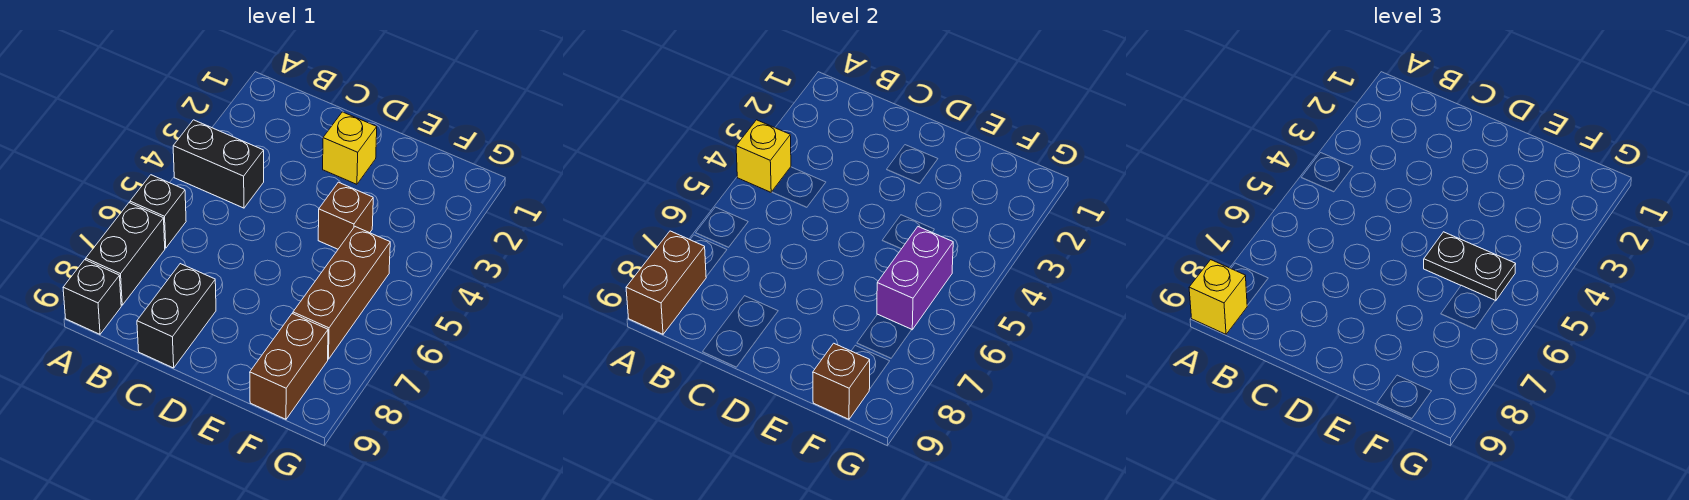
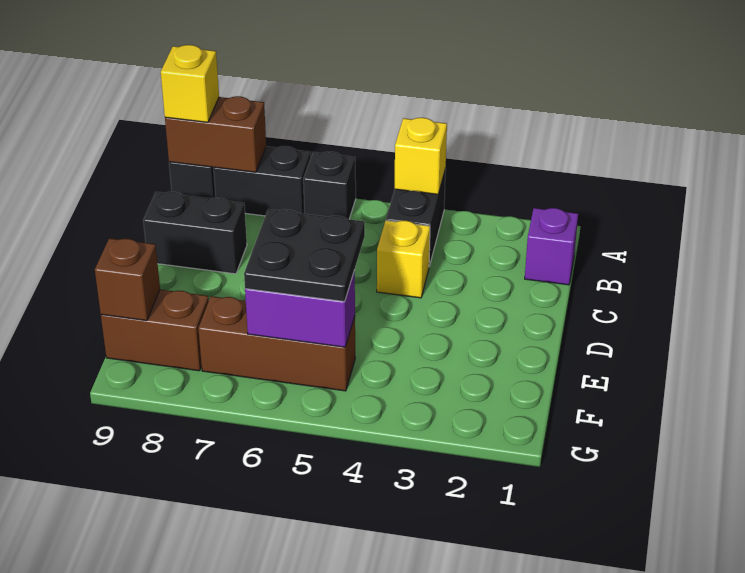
none -> purple 1x1 brick [525,208,578,285]
yellow 1x1 brick [323,112,377,184] -> yellow 1x1 brick moved to [377,220,430,298]
brown 1x1 brick [318,182,373,249] -> none
black 1x2 plate [1424,232,1516,301] -> black 2x2 plate [244,209,365,302]

